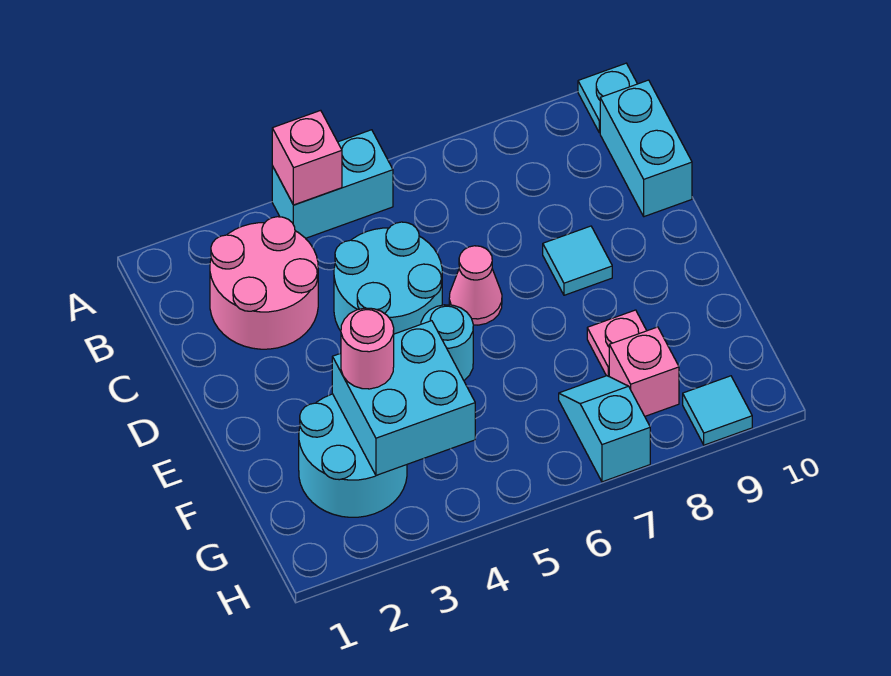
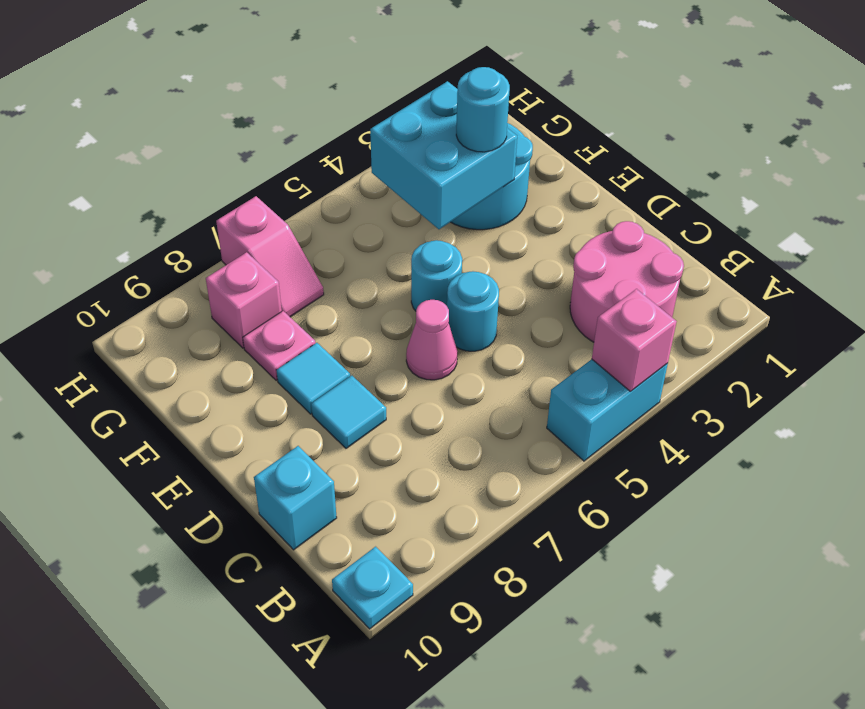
cyan 1x2 brick [600,80,692,217] -> cyan 1x1 brick [254,446,337,550]
cyan 2x2 round brick [334,222,442,334] -> cyan 1x1 round brick [447,271,499,351]
pink 1x1 round brick [341,308,394,389] -> cyan 1x1 round brick [456,67,510,152]
cyan 1x2 slope [559,376,650,482] -> pink 1x2 slope [216,196,324,317]
cyan 1x1 tile [683,376,752,445] -> cyan 1x1 tile moved to [277,343,350,414]

